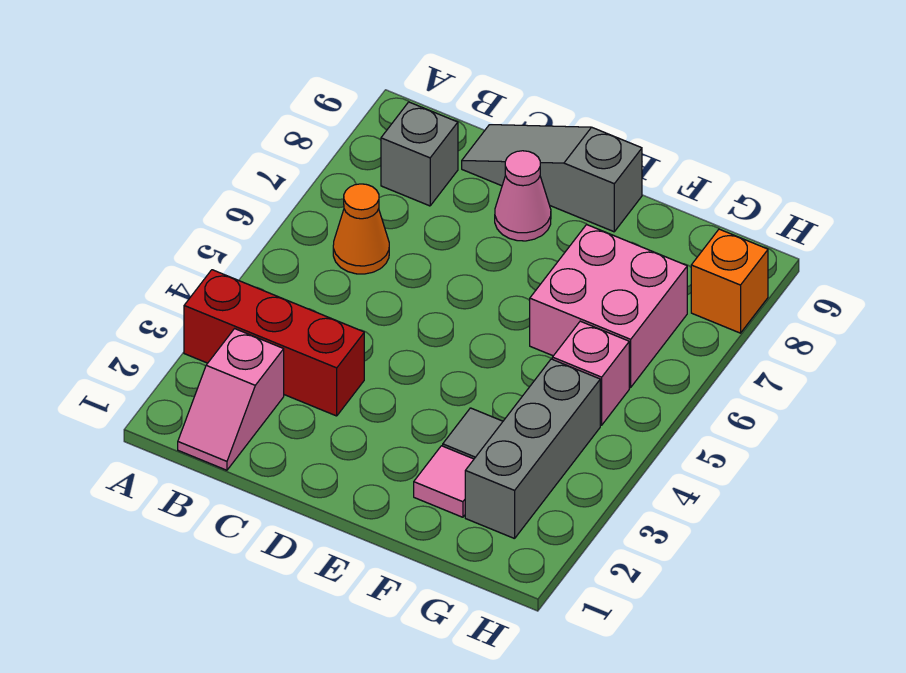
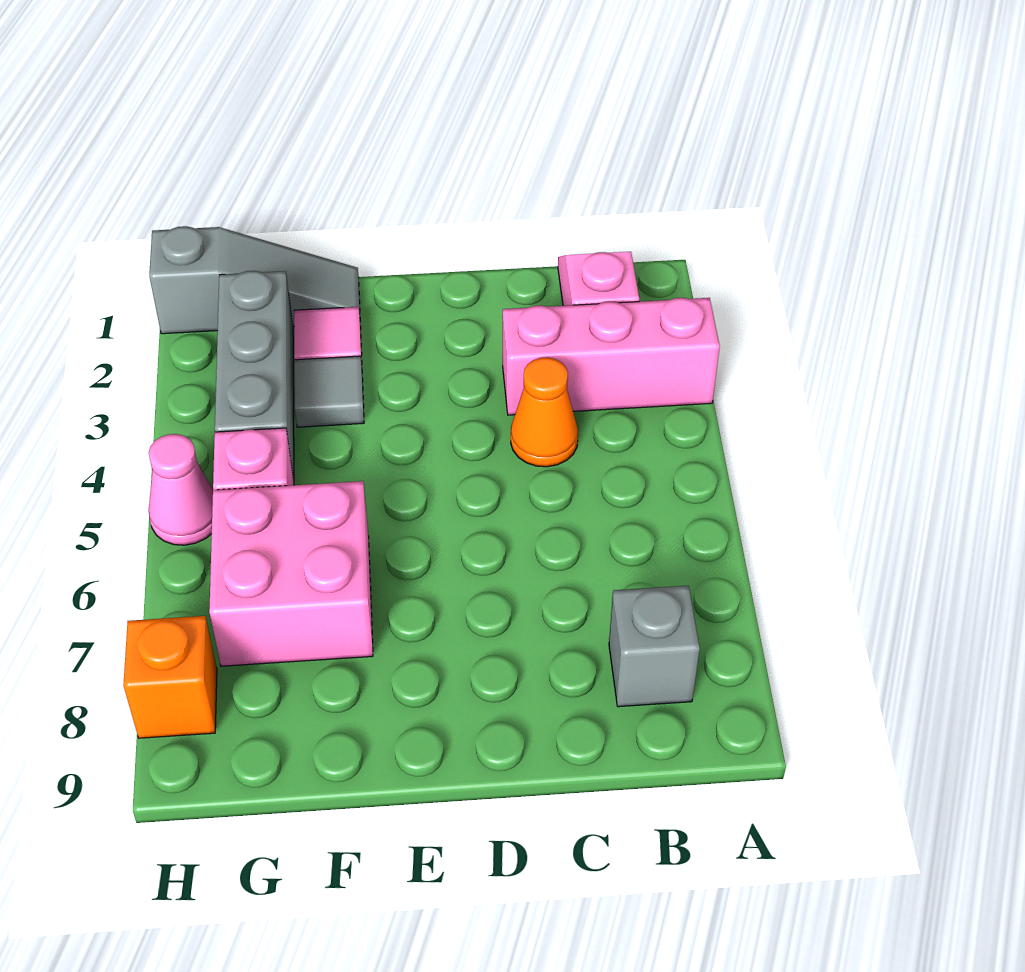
red 1x3 brick [184,270,364,416] -> pink 1x3 brick [503,298,720,415]
orange 1x1 cone [333,184,389,274] -> orange 1x1 cone moved to [511,357,578,467]
grey 1x3 slope [462,125,642,232] -> grey 1x3 slope moved to [149,226,360,334]
pink 1x1 cone [495,151,551,241] -> pink 1x1 cone moved to [149,434,213,545]

